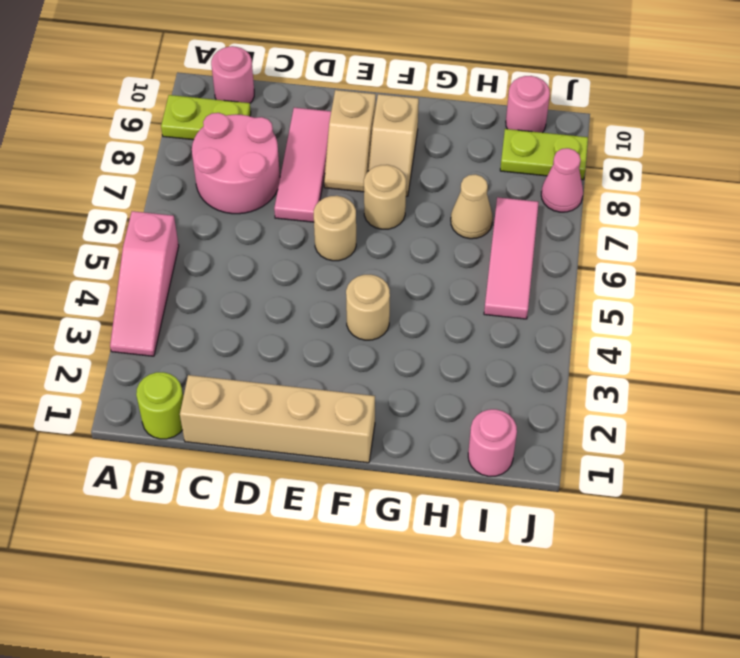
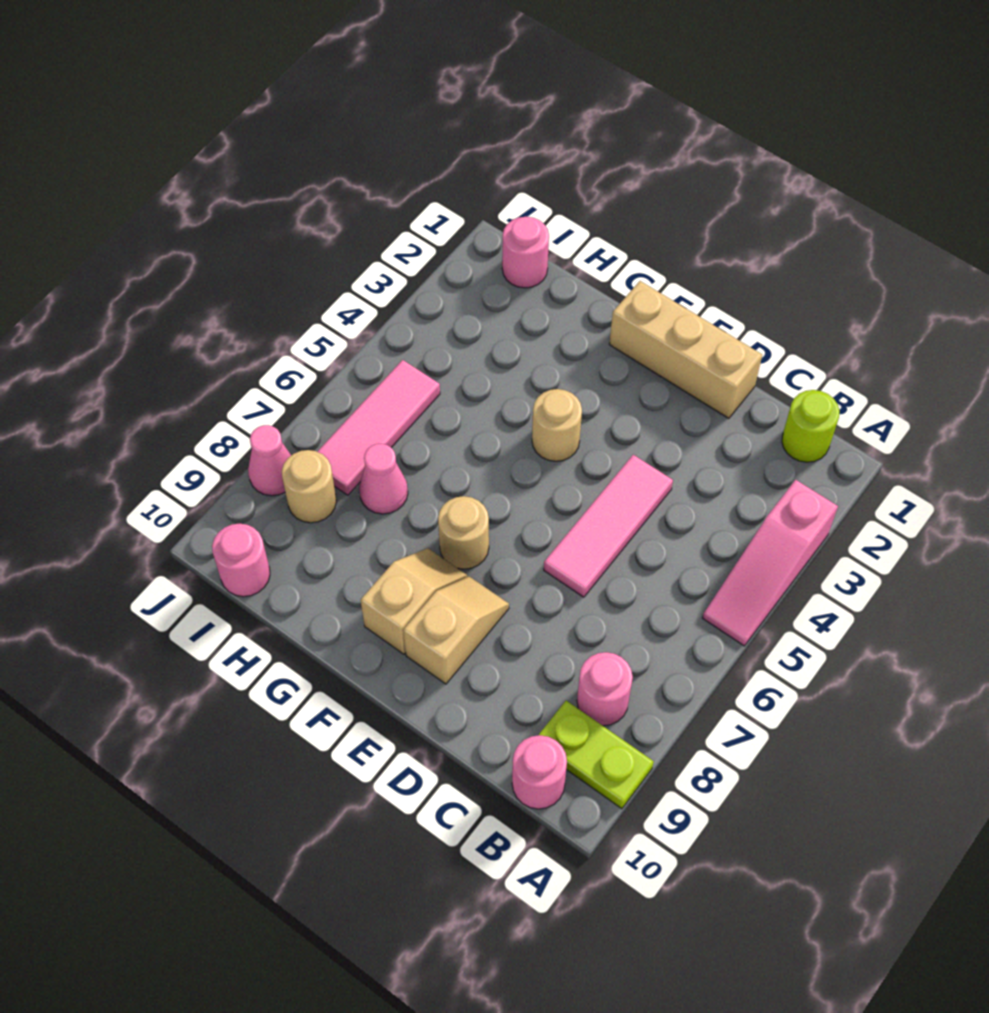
pink 1x3 slope [110,211,179,356] -> pink 1x3 slope turned to [703,480,838,646]
pink 2x2 round brick [192,113,280,214] -> pink 1x1 round brick [577,652,633,726]
tan 1x4 brick [180,375,375,463] -> tan 1x3 brick [609,281,762,418]
pink 1x3 tile [274,108,331,222] -> pink 1x3 tile moved to [544,455,673,597]
tan 1x1 round brick [314,196,356,261] -> tan 1x1 round brick moved to [282,450,336,523]
tan 1x1 cone [451,174,493,239] -> pink 1x1 cone [359,444,408,514]
lime 1x2 plate [500,129,588,180] -> none

